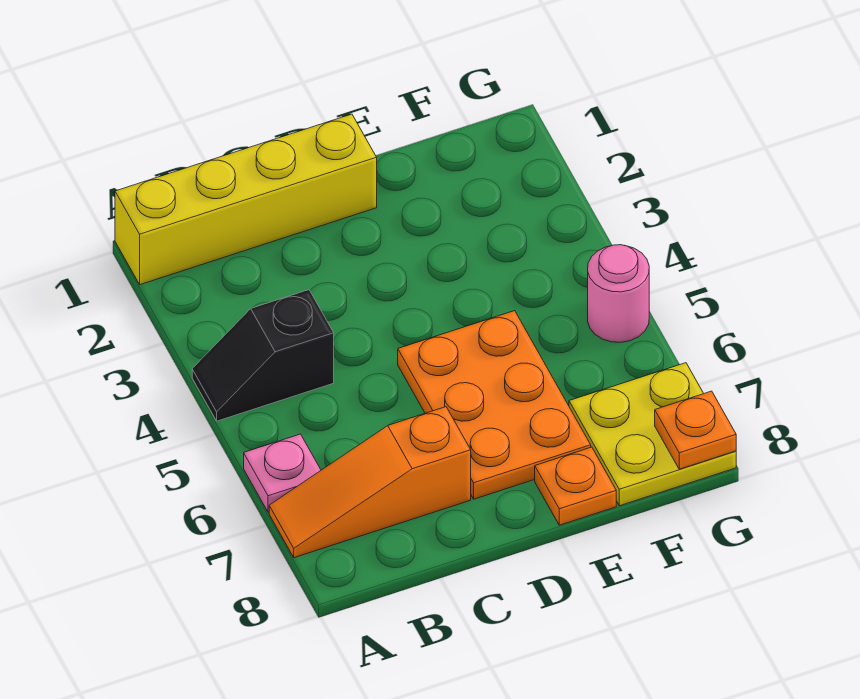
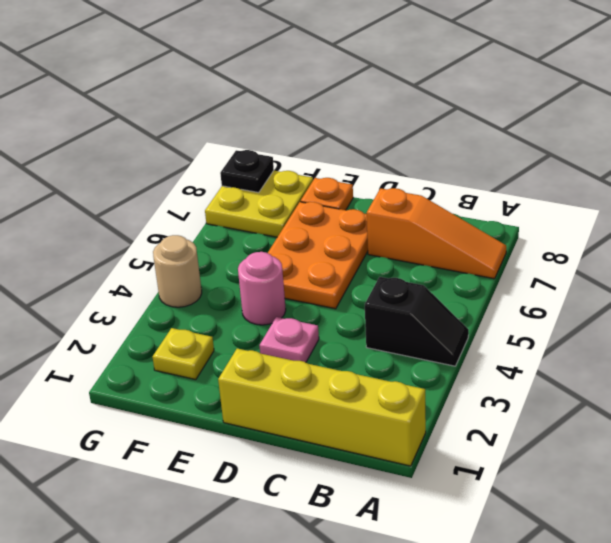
pink 1x1 plate [244,434,321,512] -> pink 1x1 plate moved to [259,317,319,362]
none -> yellow 1x1 plate [153,328,214,380]
none -> tan 1x1 round brick [153,235,202,307]
pink 1x1 round brick [588,245,649,342] -> pink 1x1 round brick moved to [238,252,286,325]
orange 1x1 plate [655,391,736,469] -> black 1x1 plate [220,150,274,193]

